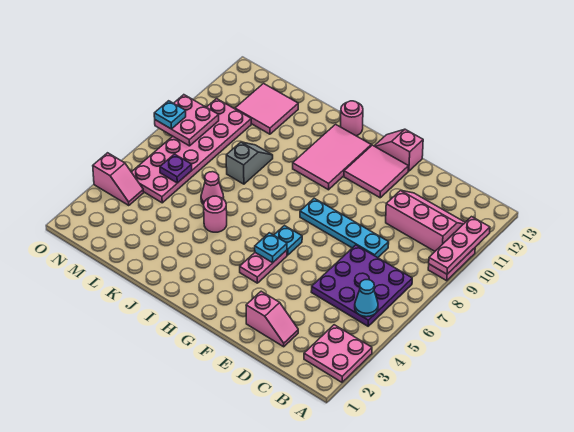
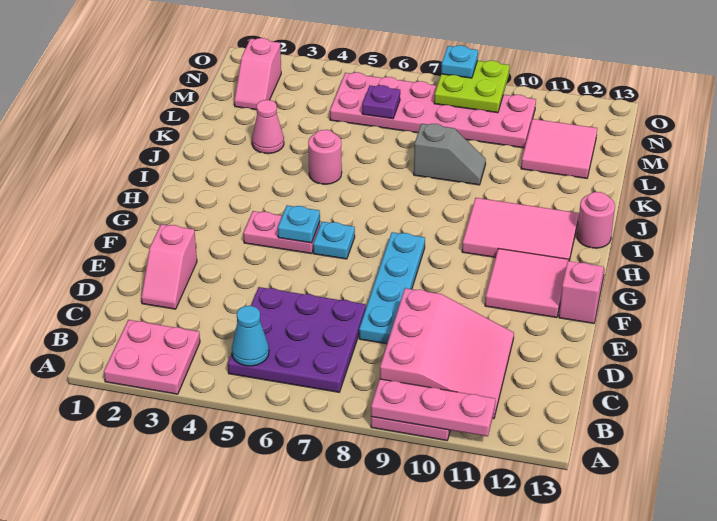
pink 2x3 slope [386,190,465,251] -> pink 3x3 slope [380,288,514,419]
pink 1x1 cone [201,172,224,205] -> pink 1x1 cone moved to [252,100,284,154]
pink 1x2 slope [93,153,144,206] -> pink 1x2 slope moved to [234,38,281,110]
pink 2x2 plate [155,95,219,146] -> lime 2x2 plate [434,61,510,113]

